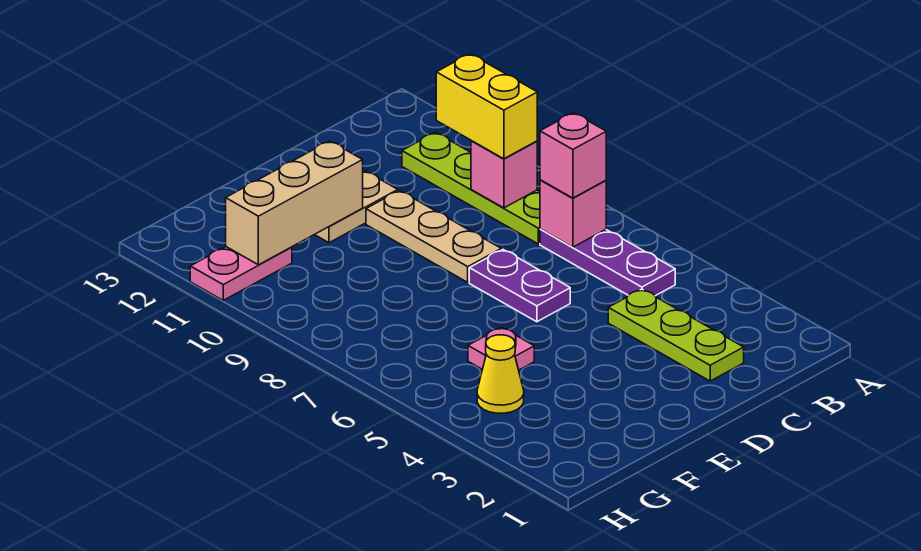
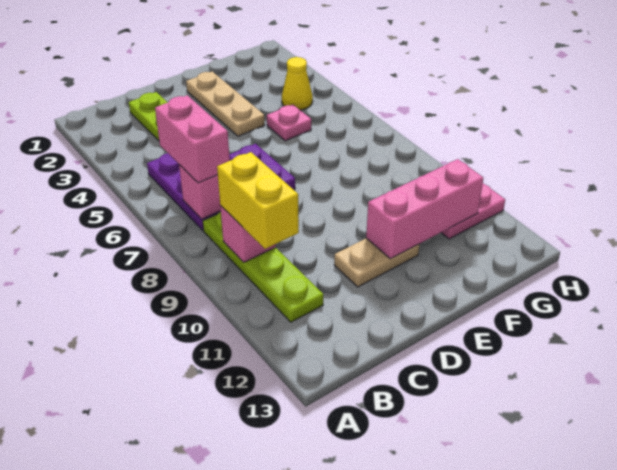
pink 1x1 brick [540,113,606,198] -> pink 1x2 brick [155,95,230,183]
tan 1x3 plate [366,191,501,282] -> tan 1x3 plate moved to [186,72,265,136]
tan 1x3 brick [226,141,363,265] -> pink 1x3 brick [366,159,483,259]

